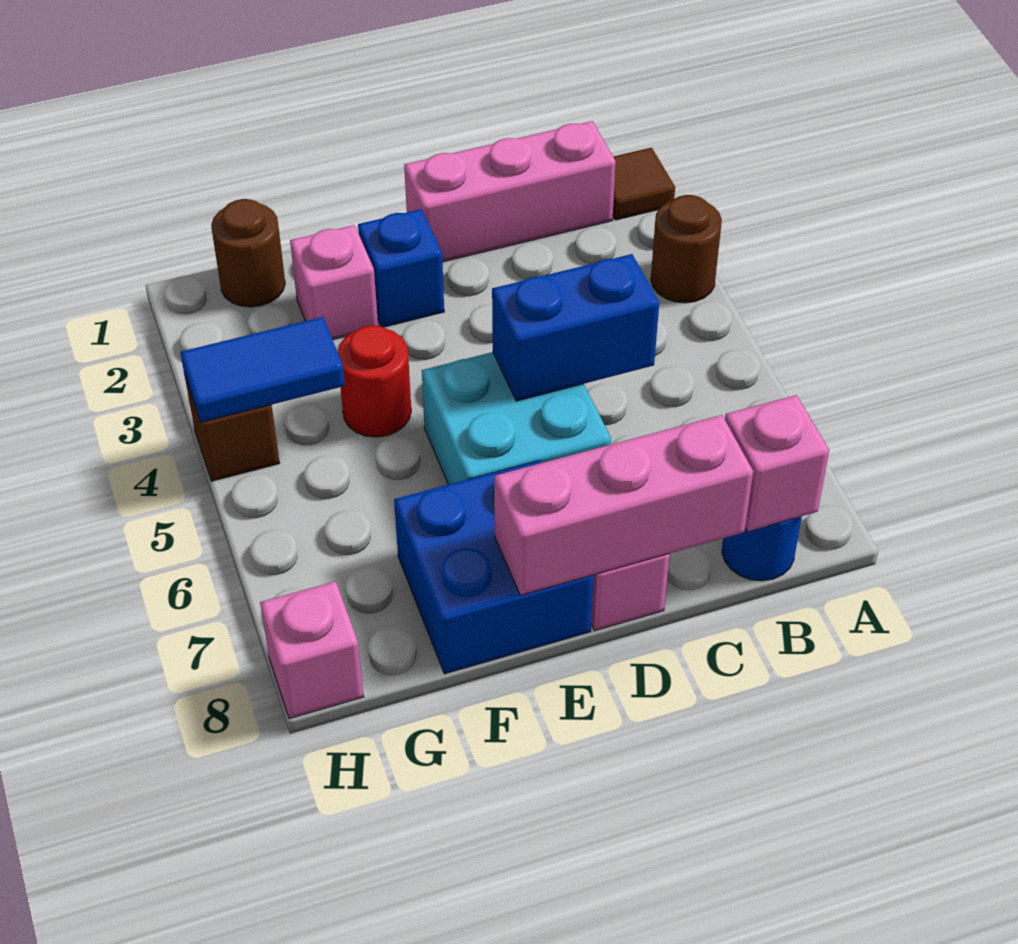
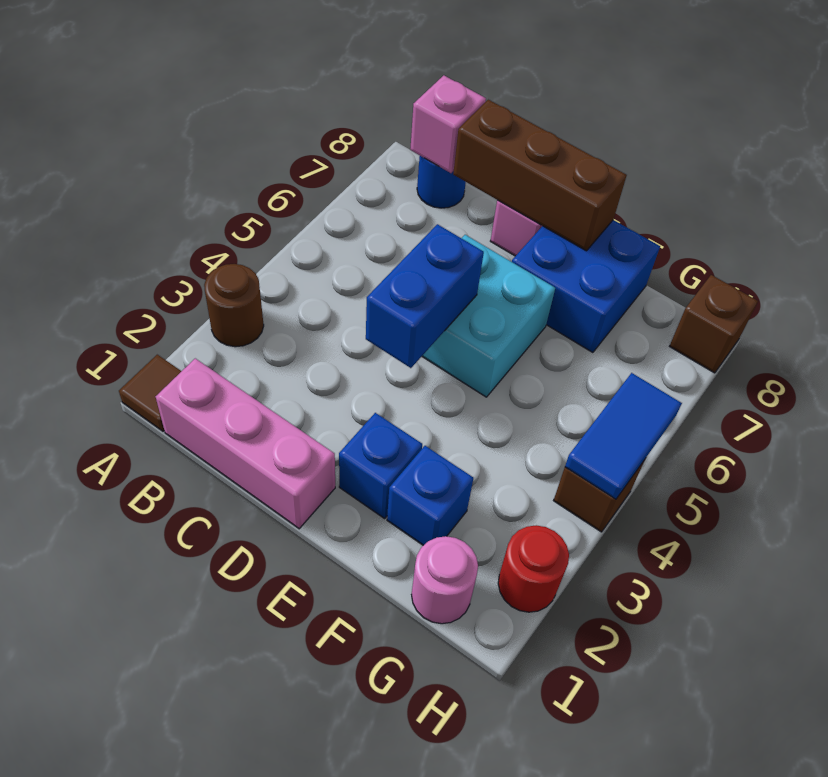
blue 1x2 brick [492,254,659,401] -> blue 1x2 brick turned to [366,224,484,368]
pink 1x3 brick [494,415,753,595] -> brown 1x3 brick [453,100,627,251]
pink 1x1 brick [290,225,378,340] -> blue 1x1 brick [387,446,473,545]
red 1x1 round brick [337,326,411,437] -> red 1x1 round brick moved to [498,525,569,612]
brown 1x1 round brick [211,199,285,307] -> pink 1x1 round brick [412,536,478,624]
blue 1x2 tile [180,317,345,422] -> blue 1x2 tile turned to [565,373,682,499]
pink 1x1 brick [260,581,364,719] -> brown 1x1 brick [670,275,758,373]

